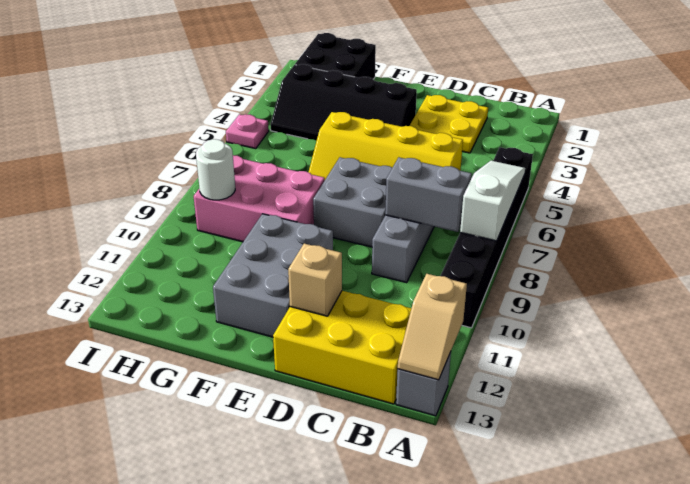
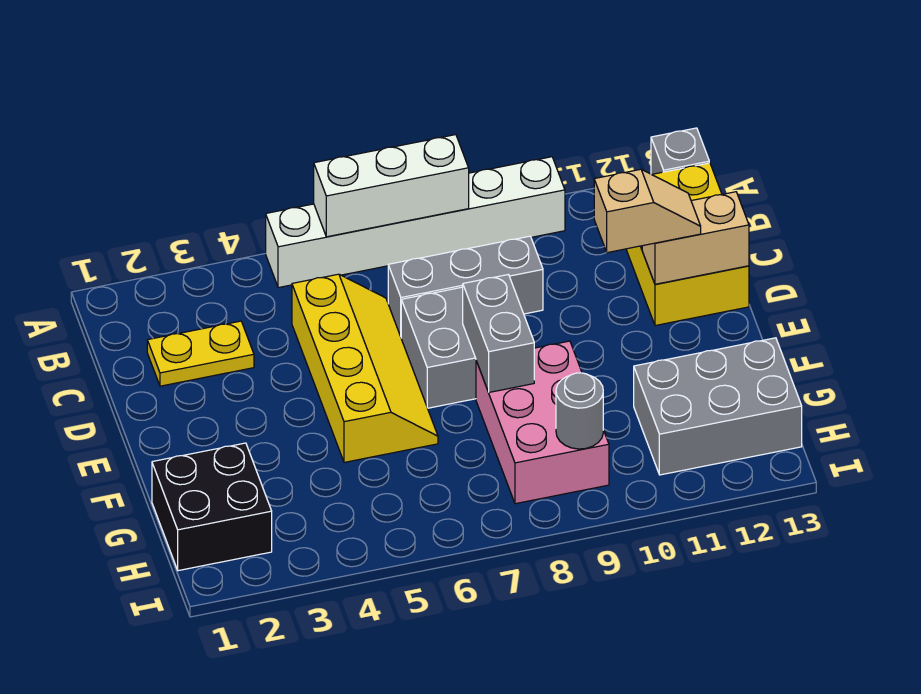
black 1x6 brick [441,147,533,328] -> white 1x6 brick [266,157,565,288]
white 1x3 slope [460,161,525,241] -> white 1x3 brick [314,135,469,237]
tan 1x2 slope [398,274,467,380] -> tan 1x2 slope moved to [594,169,701,253]
grey 1x2 brick [385,157,472,232] -> grey 1x2 brick moved to [463,275,534,392]
yellow 2x2 plate [410,95,488,153] -> yellow 1x2 plate [147,321,254,386]
tan 1x1 brick [288,244,342,316] -> tan 1x2 brick [642,192,749,284]
black 2x4 slope [270,64,417,141] -> none
grey 2x3 brick [213,214,333,337] -> grey 2x3 brick moved to [634,338,802,475]
white 1x1 round brick [196,139,235,200] -> grey 1x1 round brick [556,373,603,449]
pink 1x1 plate [226,114,269,149] -> none

